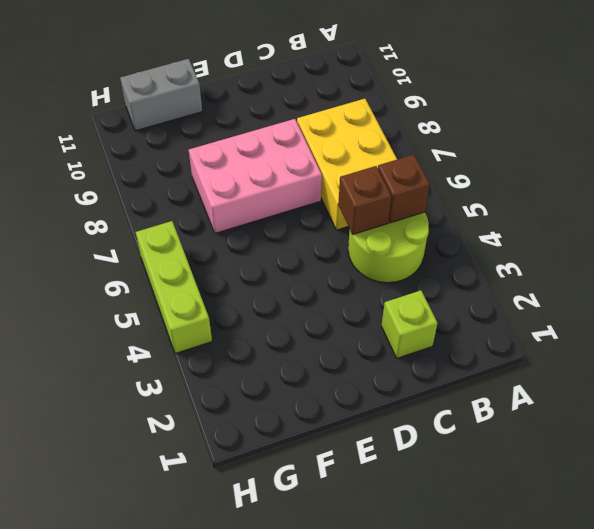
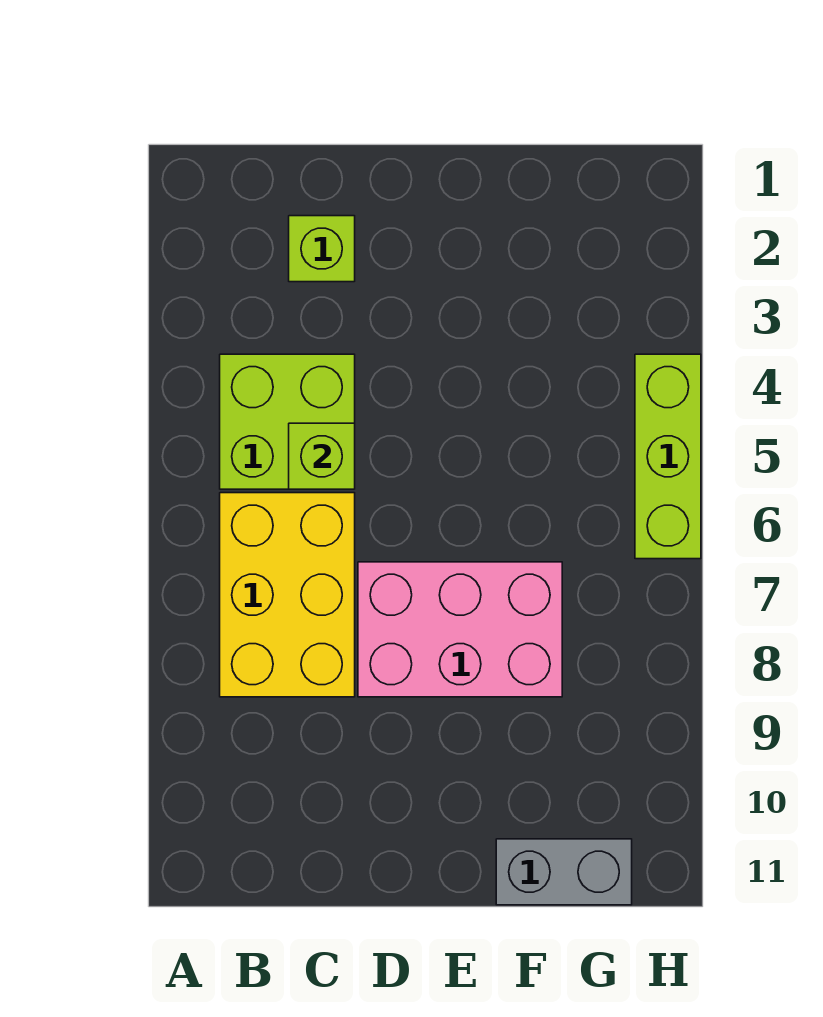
lime 2x2 round brick [348,212,429,283] -> lime 2x2 brick [220,354,355,489]
brown 1x1 brick [378,155,430,223] -> none
brown 1x1 brick [338,166,391,234] -> lime 1x1 brick [289,423,355,489]

